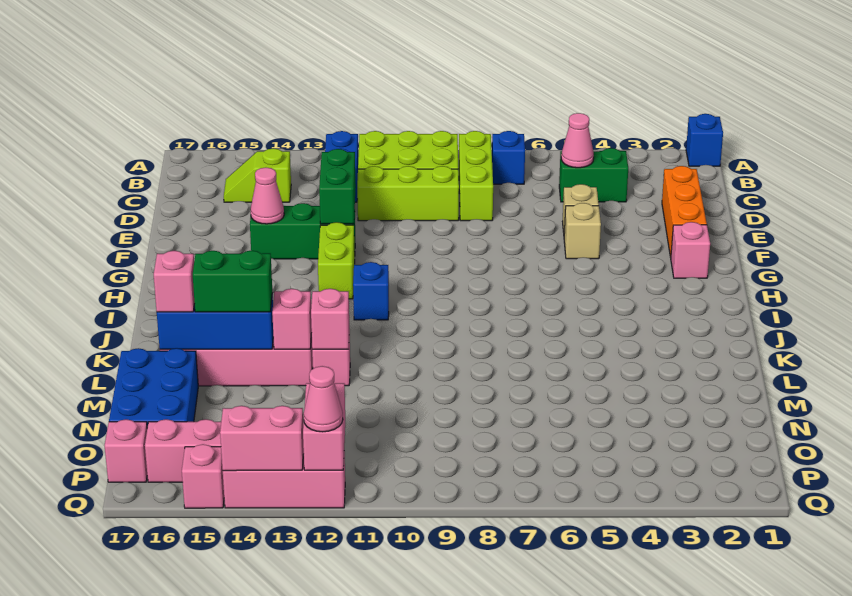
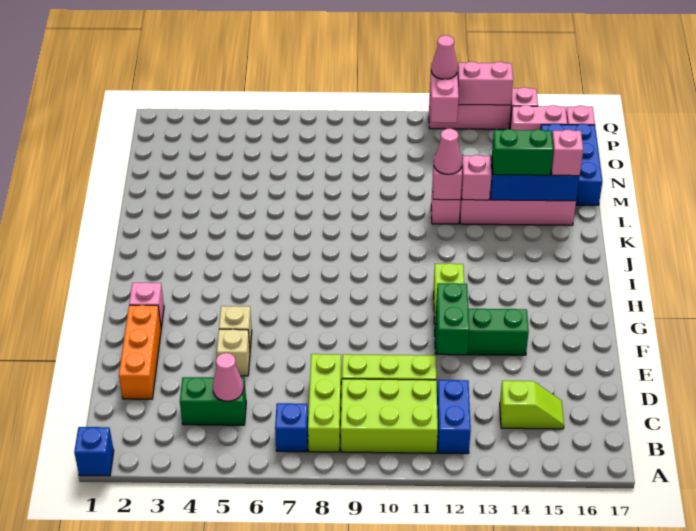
pink 1x1 cone [251,168,284,224] -> pink 1x1 cone moved to [434,128,462,174]
blue 1x1 brick [353,262,389,320] -> none

